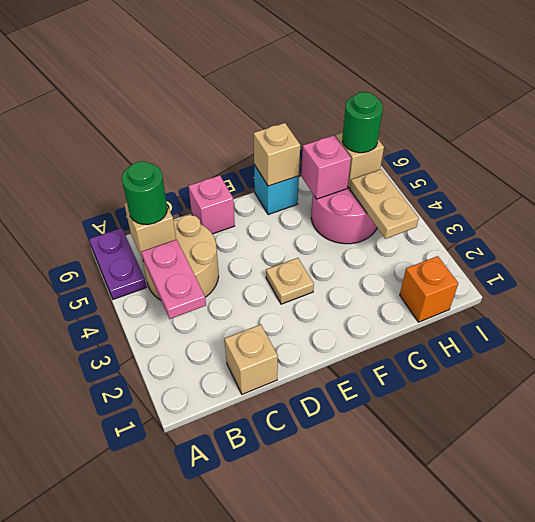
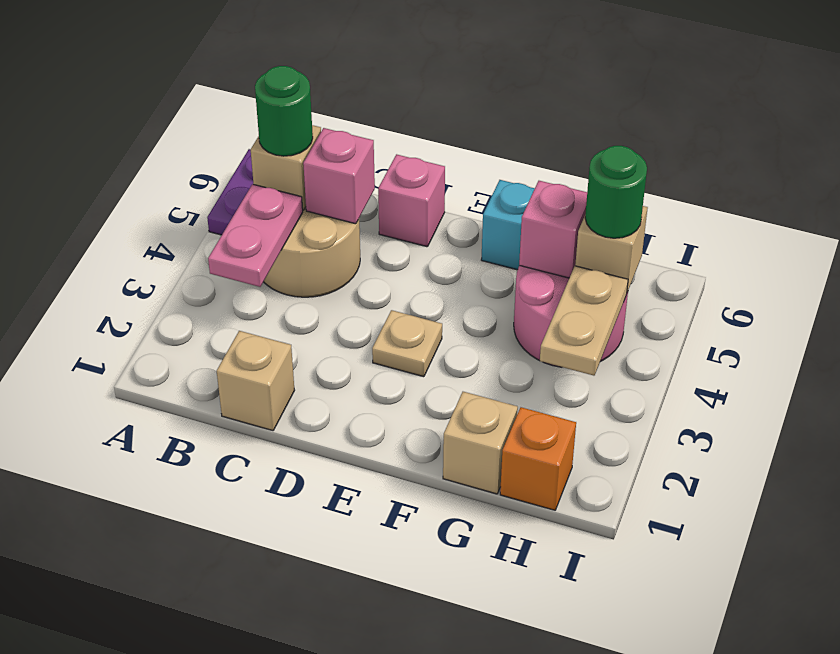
none -> pink 1x1 brick [303,128,375,224]
tan 1x1 brick [254,123,300,186] -> tan 1x1 brick moved to [443,392,518,494]

